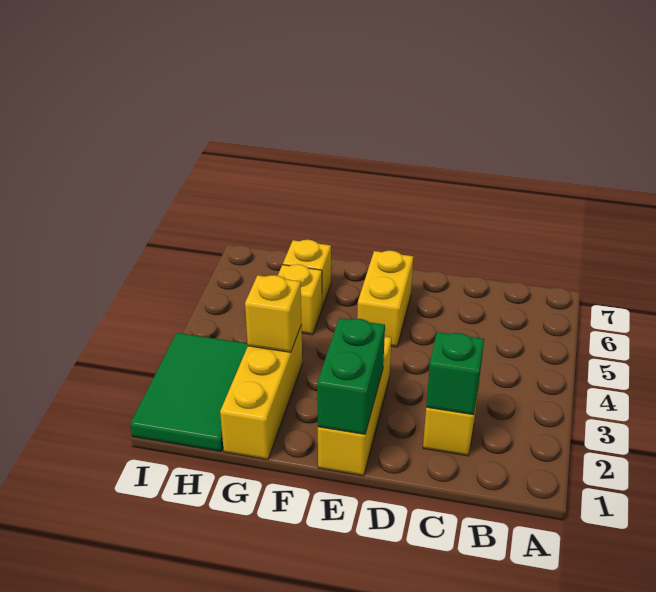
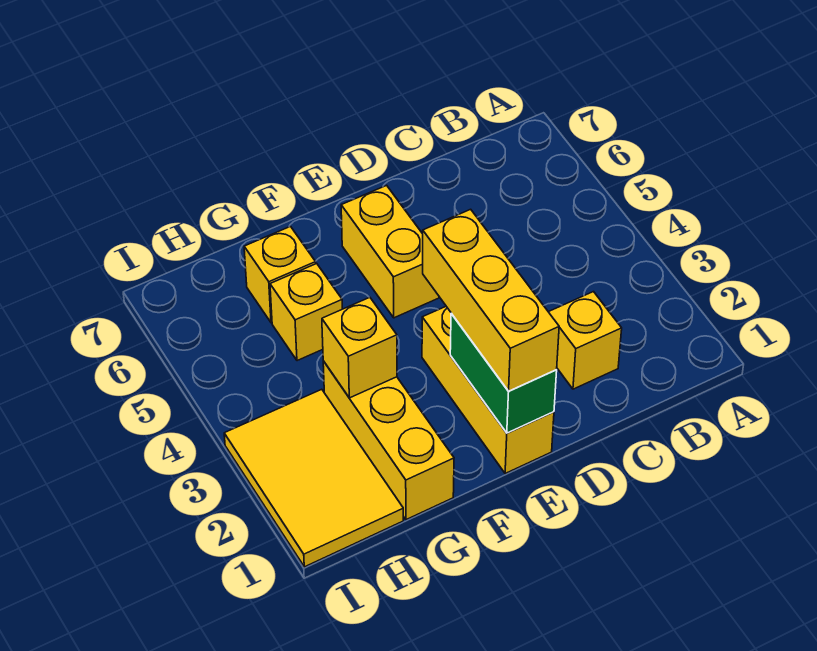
green 1x1 brick [426,332,484,415] -> none
none -> yellow 1x3 brick [423,209,559,391]
green 2x3 tile [130,333,248,452] -> yellow 2x3 tile [224,389,403,567]

